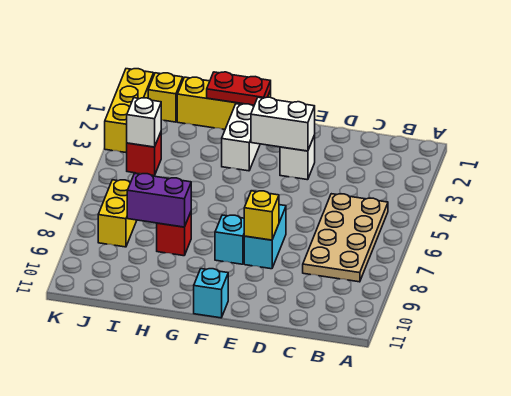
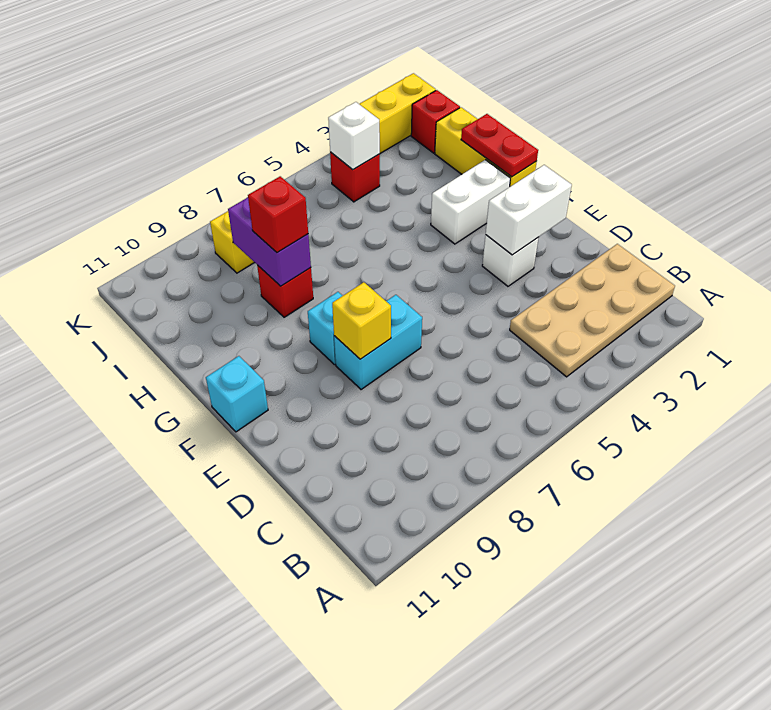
tan 2x4 plate [303,194,388,282] -> tan 2x4 plate moved to [510,244,675,377]
white 1x2 brick [251,97,315,151] -> white 1x2 brick turned to [486,165,572,255]
none -> red 1x1 brick [248,176,308,253]
yellow 1x1 brick [148,73,183,122] -> red 1x1 brick [411,90,460,153]

